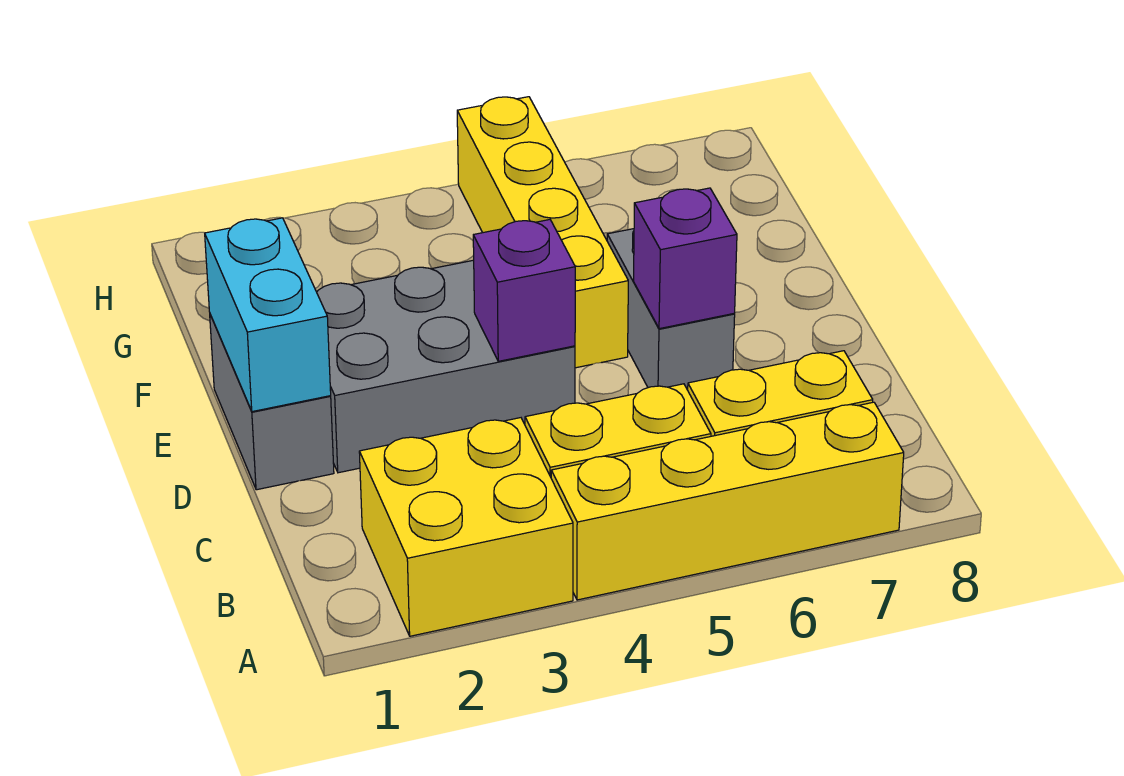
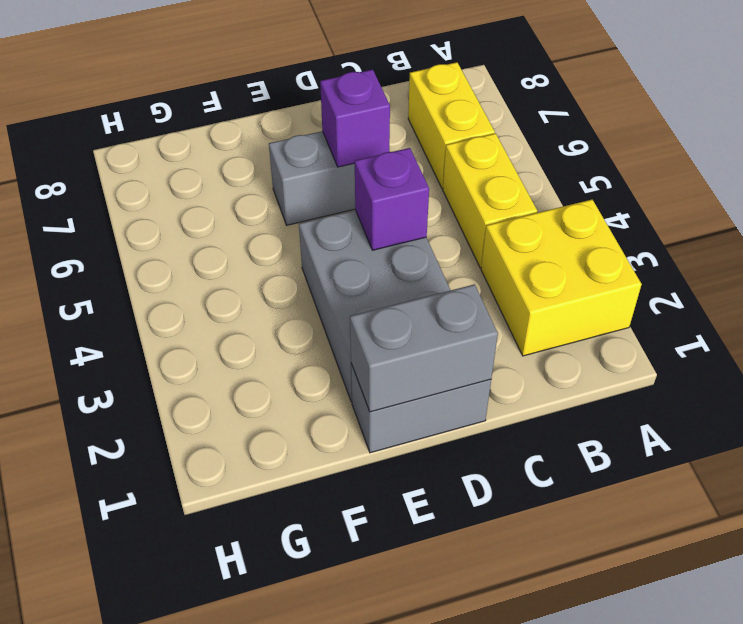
yellow 1x4 brick [551,402,904,600] -> none
cyan 1x2 brick [205,218,331,412] -> grey 1x2 brick [350,284,498,412]
yellow 1x4 brick [457,97,628,368] -> none

